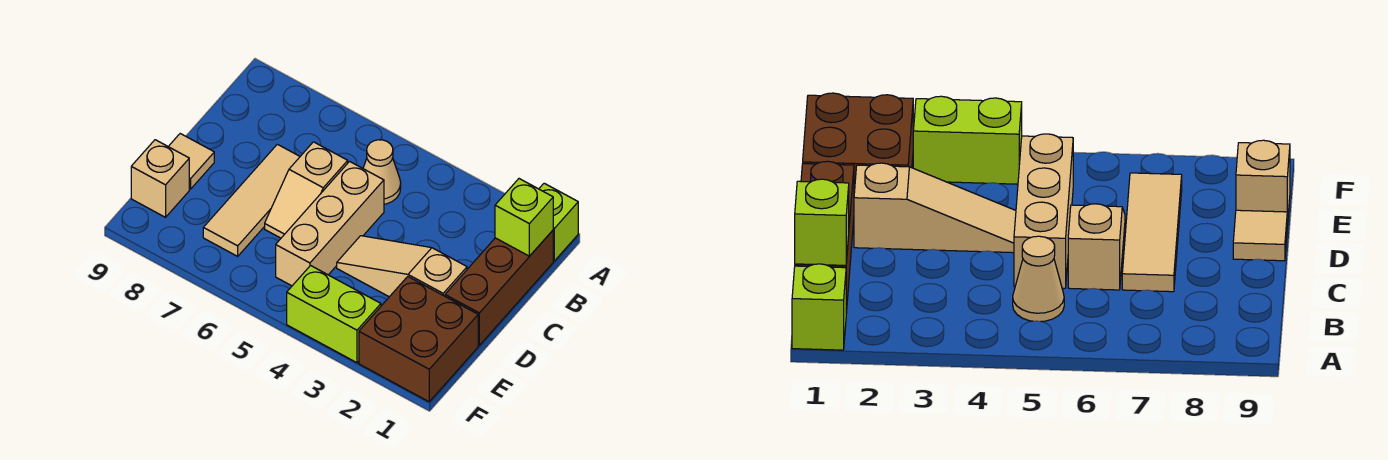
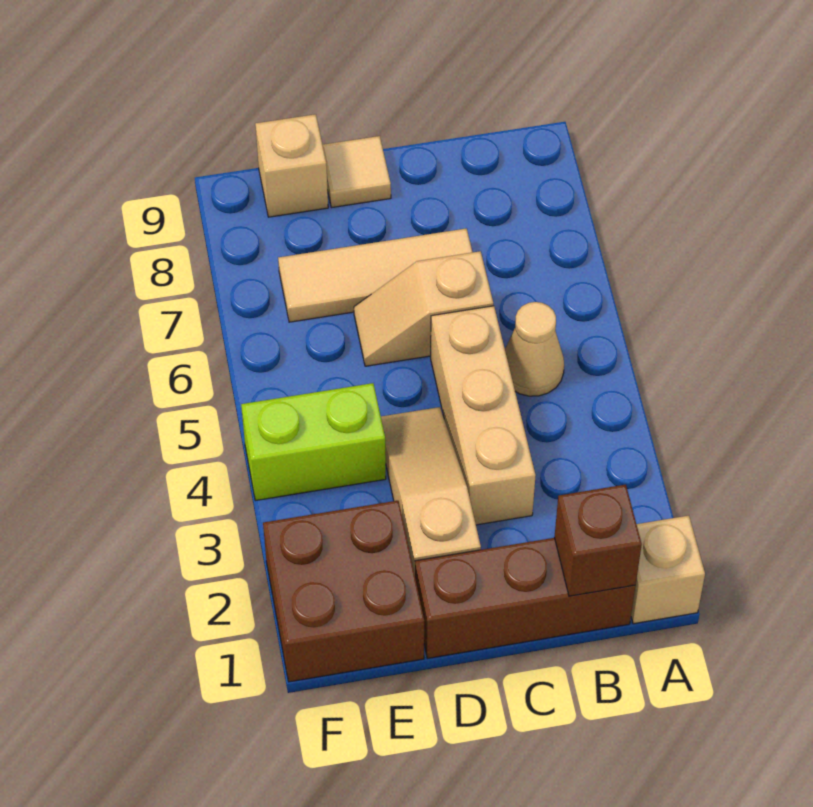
lime 1x1 brick [539,183,578,261] -> tan 1x1 brick [631,516,705,624]
lime 1x1 brick [495,179,553,256] -> brown 1x1 brick [554,485,642,596]
tan 1x3 brick [276,162,384,286] -> tan 1x3 brick turned to [431,306,536,525]
lime 1x2 brick [287,266,381,363] -> lime 1x2 brick turned to [241,383,386,501]

